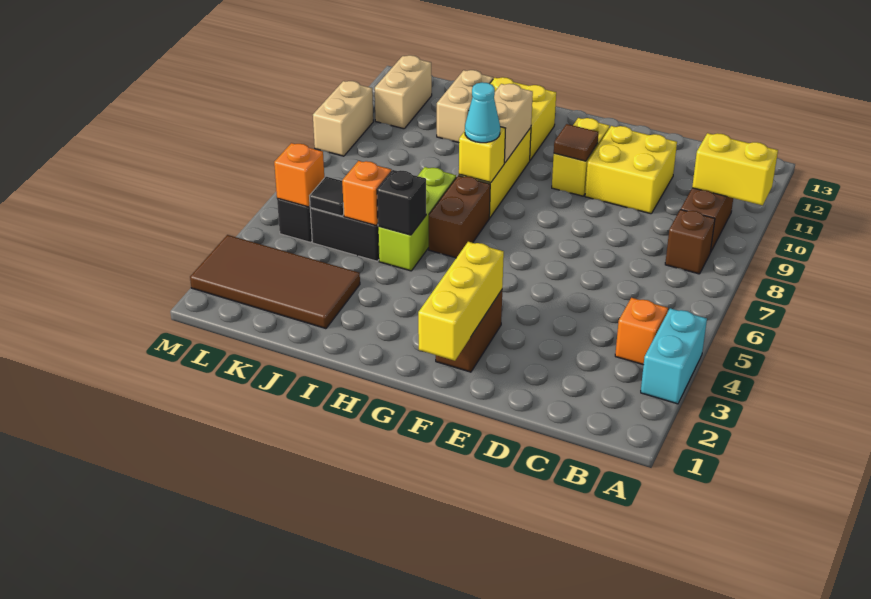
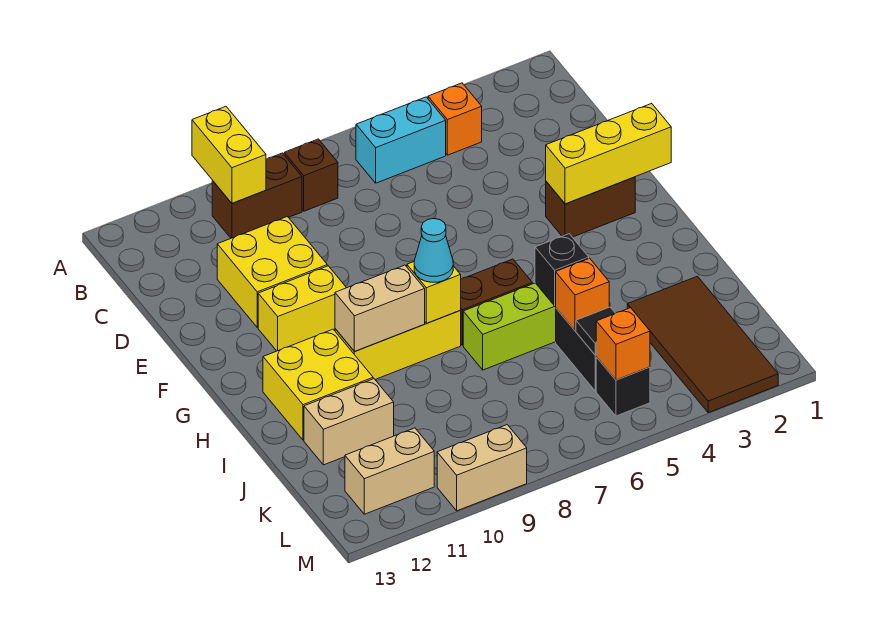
cyan 1x2 brick [641,308,707,404] -> cyan 1x2 brick moved to [356,97,446,183]
brown 1x1 tile [554,124,598,161] -> none

